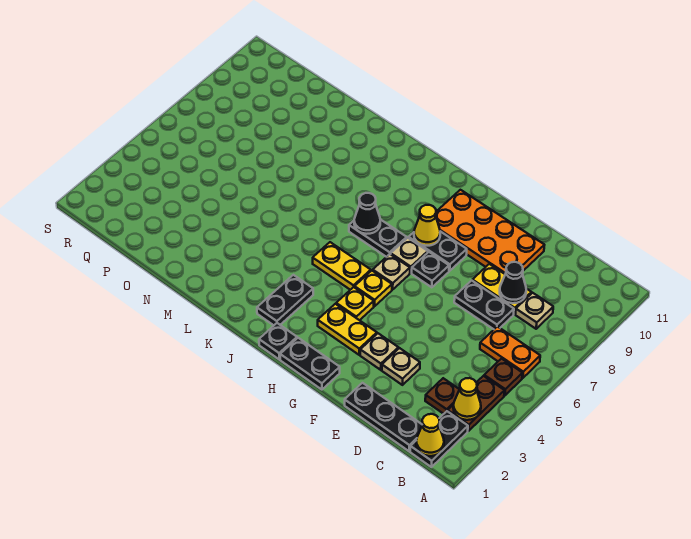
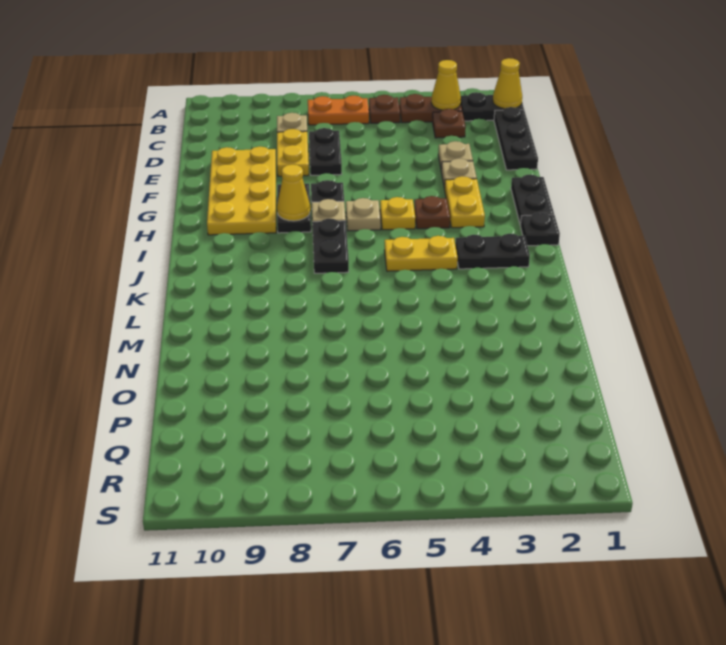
orange 1x2 plate [480,326,540,378] -> orange 1x2 plate turned to [308,96,369,125]
black 1x1 cone [500,262,526,303] -> none
orange 2x4 plate [436,190,544,274] -> yellow 2x4 plate [207,147,276,235]
yellow 1x1 plate [336,287,374,320] -> brown 1x1 plate [414,196,450,229]
yellow 1x2 plate [313,242,371,290] -> yellow 1x2 plate turned to [384,236,458,271]
black 1x1 cone [354,193,380,234] -> none

